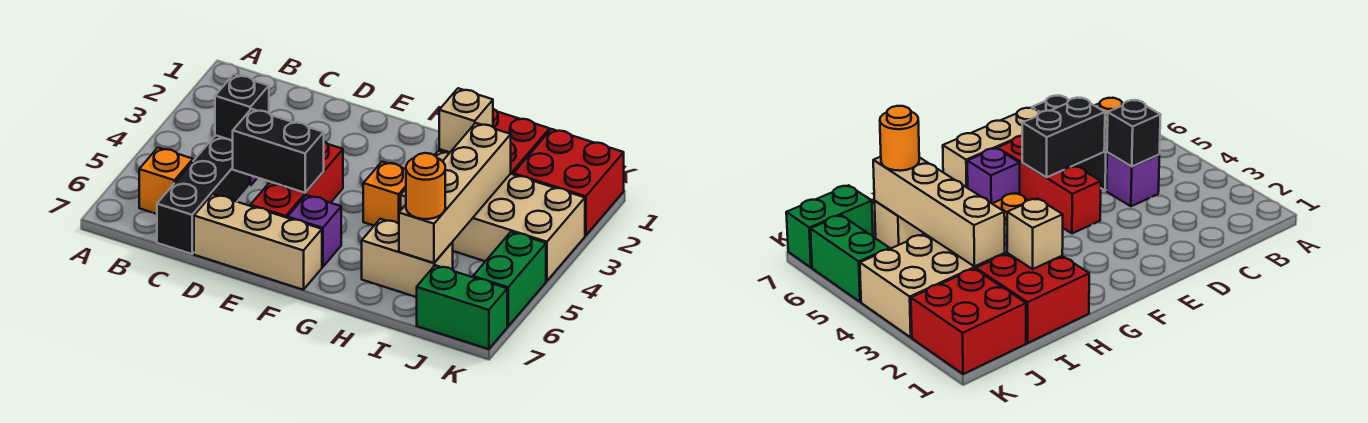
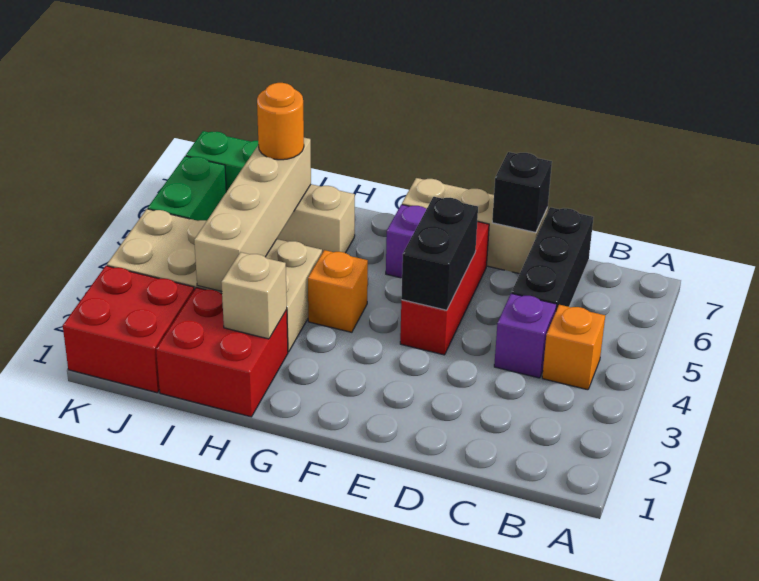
orange 1x1 brick [139,148,193,214] -> orange 1x1 brick moved to [542,305,605,390]
black 1x1 brick [215,74,269,141] -> black 1x1 brick moved to [492,152,552,232]
black 1x2 brick [233,109,324,193] -> black 1x2 brick turned to [401,197,478,310]

